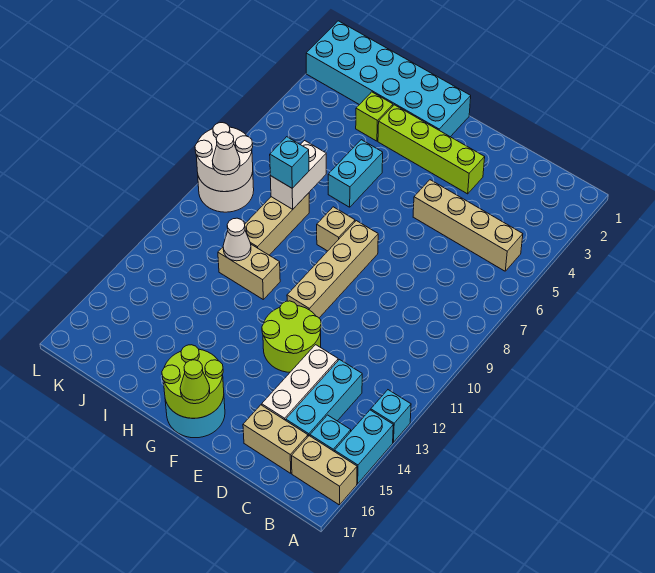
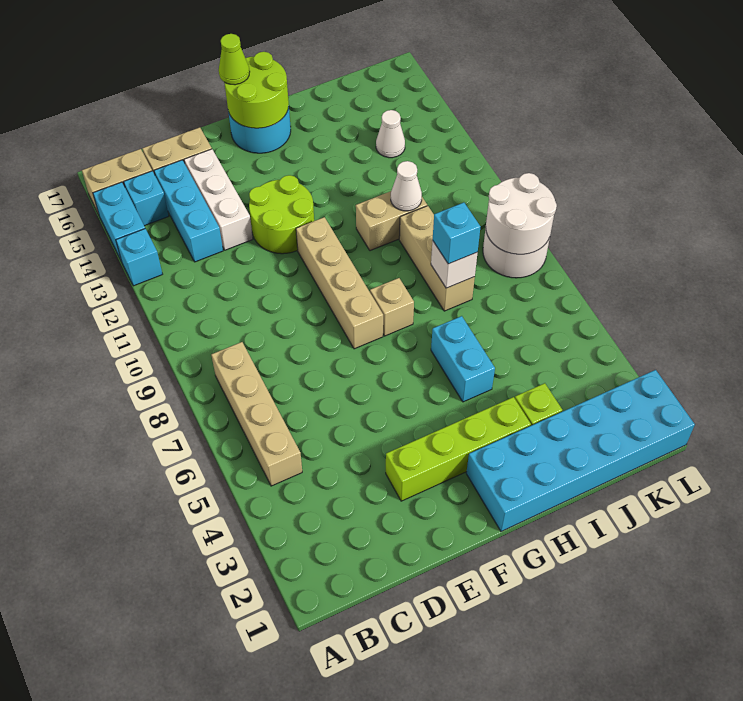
tan 1x4 brick [413,180,523,271] -> tan 1x4 brick turned to [211,342,302,486]
white 1x2 brick [270,141,326,209] -> white 1x1 brick [431,241,478,288]
white 1x1 cone [212,132,240,175] -> white 1x1 cone moved to [376,110,405,158]

